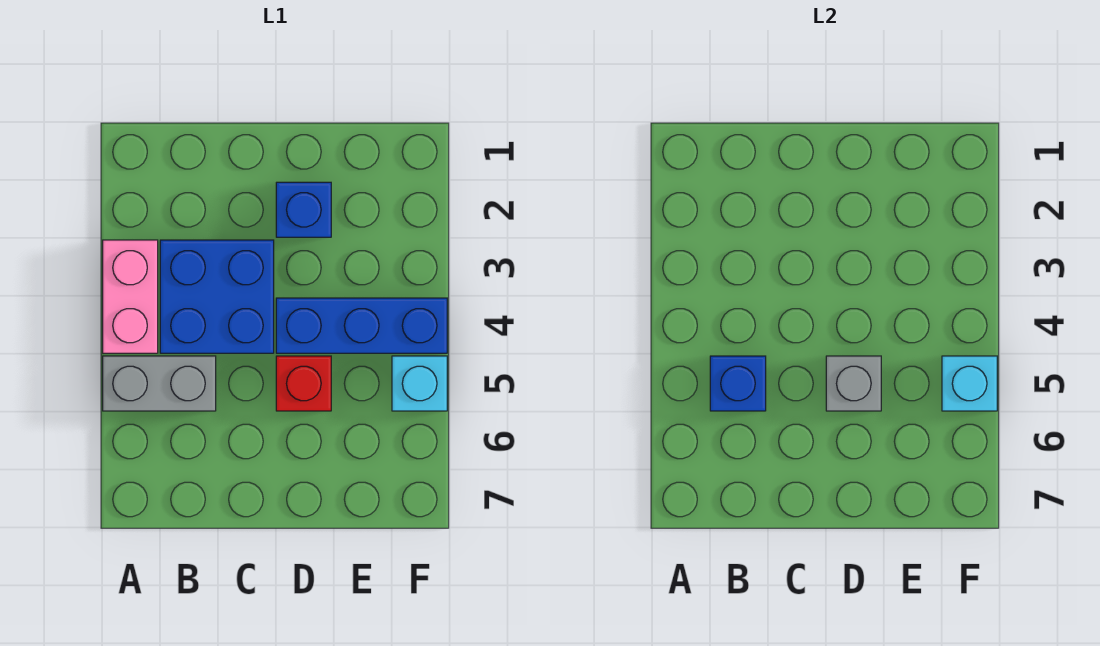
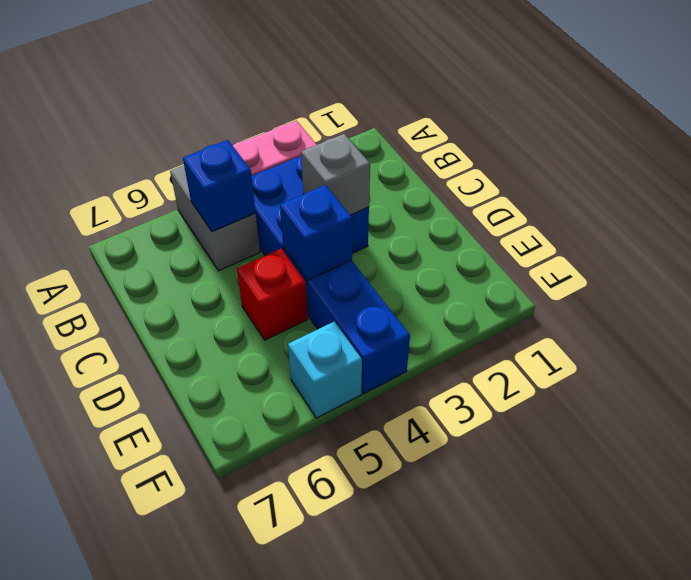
blue 1x1 brick [276,182,331,237] -> blue 1x1 brick moved to [280,185,352,280]
grey 1x1 brick [826,356,881,411] -> grey 1x1 brick moved to [301,134,370,215]
cyan 1x1 brick [942,356,997,411] -> none

